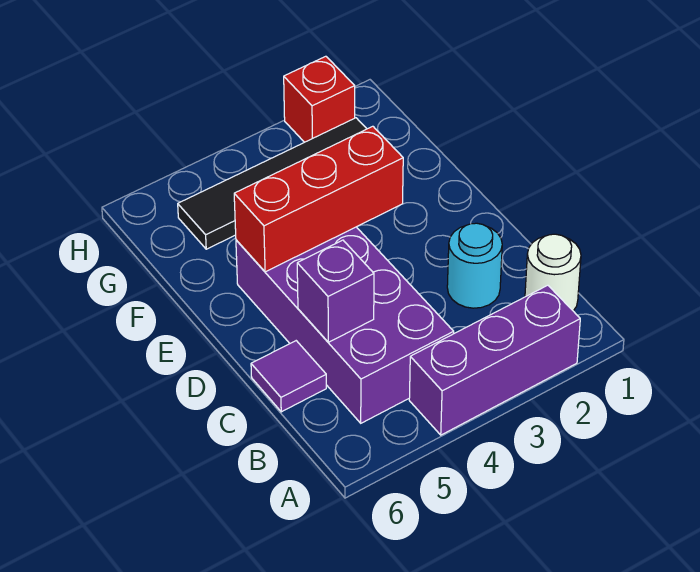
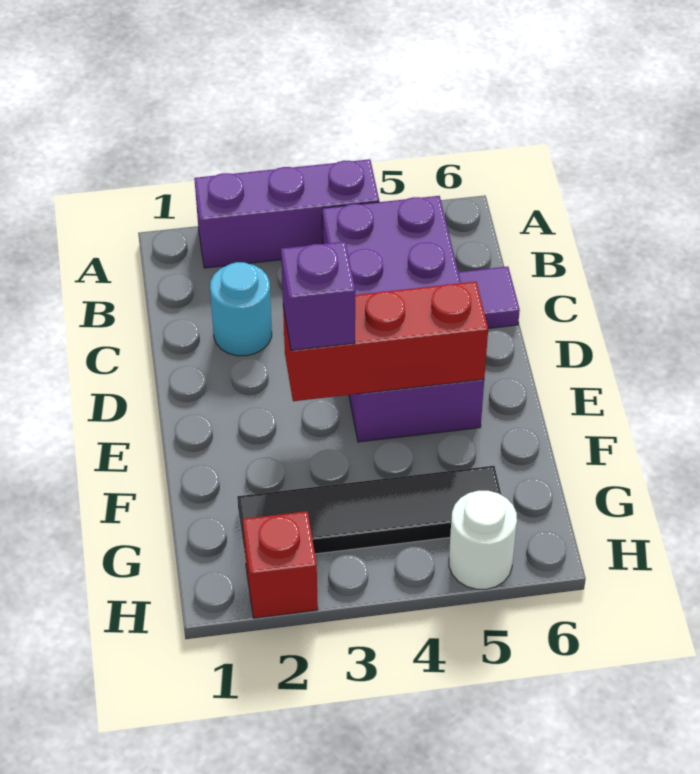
white 1x1 round brick [525,234,581,311] -> white 1x1 round brick moved to [449,491,517,589]
purple 1x1 brick [297,240,374,342] -> purple 1x1 brick moved to [281,242,355,350]

